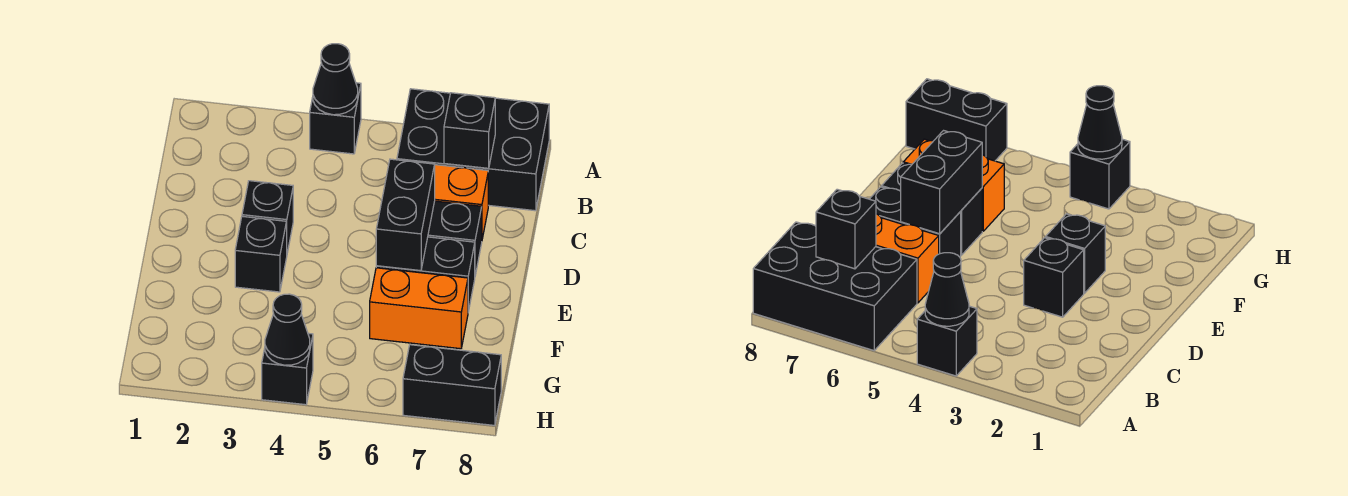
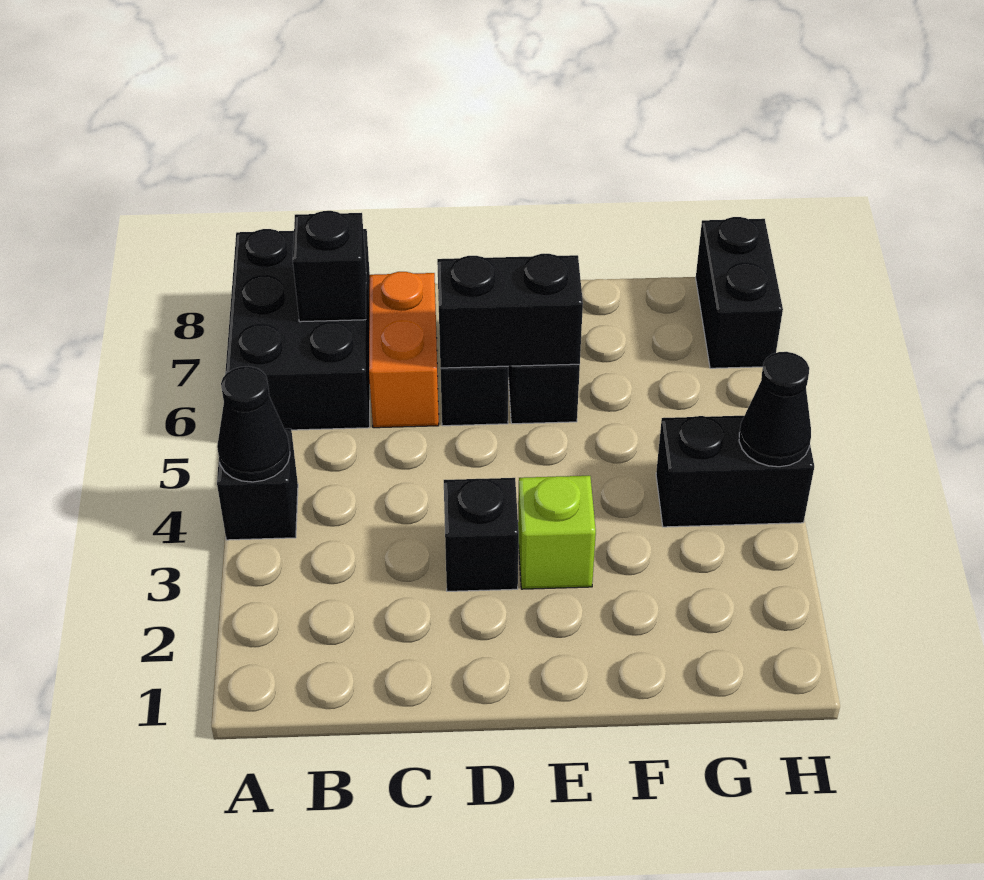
black 1x1 brick [235,216,287,292] -> lime 1x1 brick [518,476,596,589]
orange 1x2 brick [370,268,468,349] -> none
black 1x1 brick [262,333,313,405] -> black 1x2 brick [656,416,814,527]

